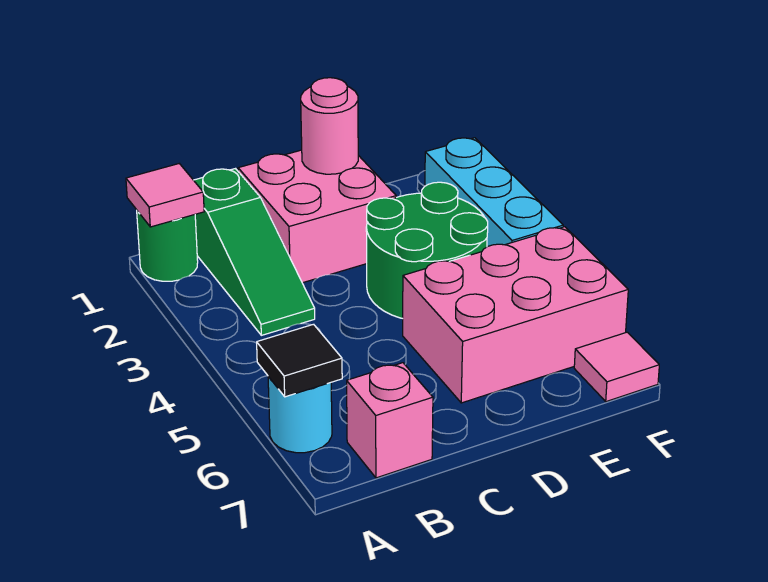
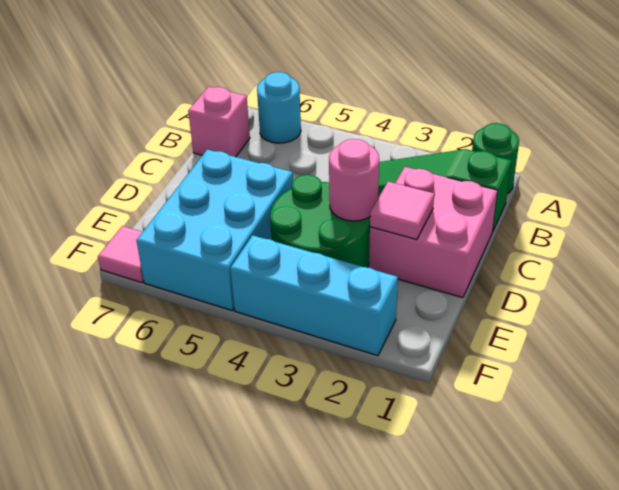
pink 1x1 tile [126,164,204,227] -> pink 1x1 tile moved to [370,182,434,240]
black 1x1 tile [257,324,342,397] -> none
pink 1x1 round brick [301,78,358,174] -> pink 1x1 round brick moved to [329,139,379,221]
pink 2x3 brick [403,227,628,403] -> cyan 2x3 brick [136,150,293,310]

